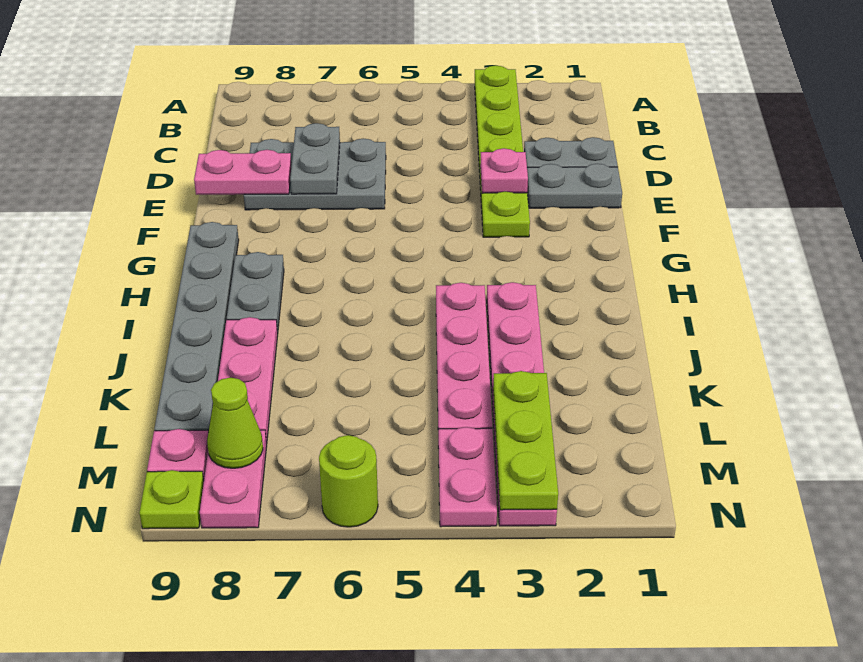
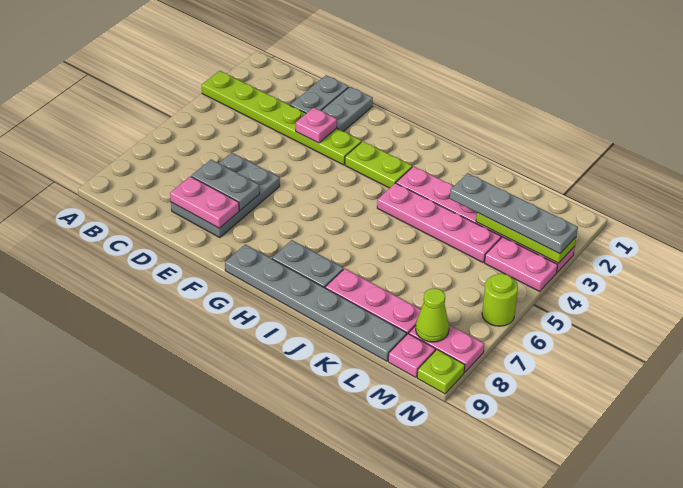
pink 1x2 plate [194,150,291,195] -> pink 1x2 plate turned to [170,176,239,228]
none -> lime 1x2 plate [345,141,412,188]
none -> grey 1x4 plate [450,173,578,254]

